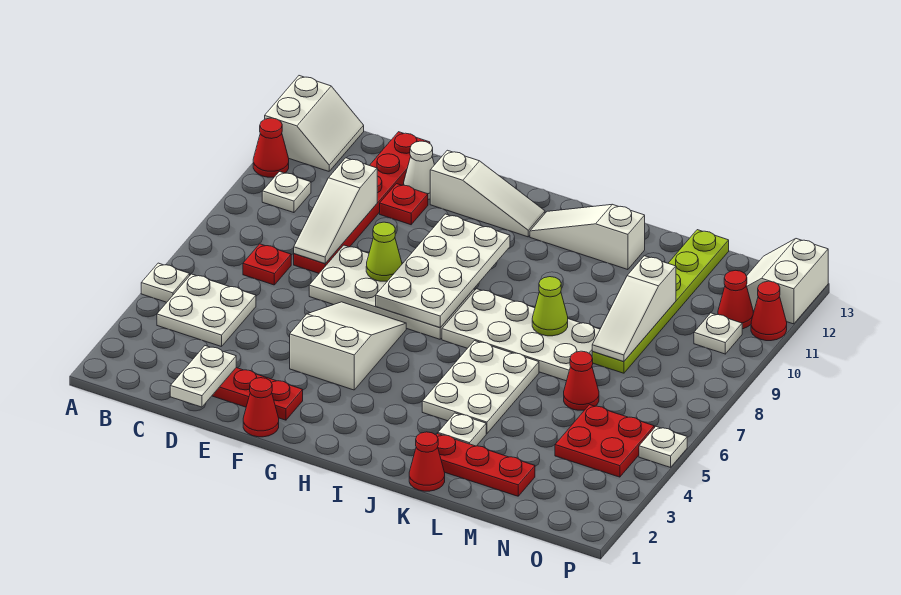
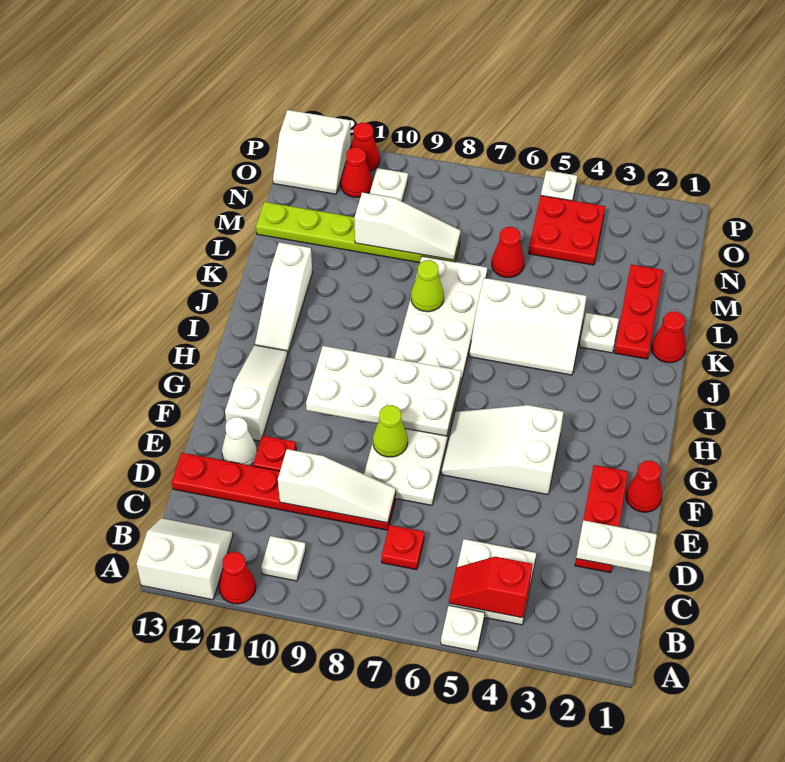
none -> red 1x2 slope [449,557,533,618]
white 2x3 plate [422,341,539,434] -> white 2x3 slope [469,278,586,375]

